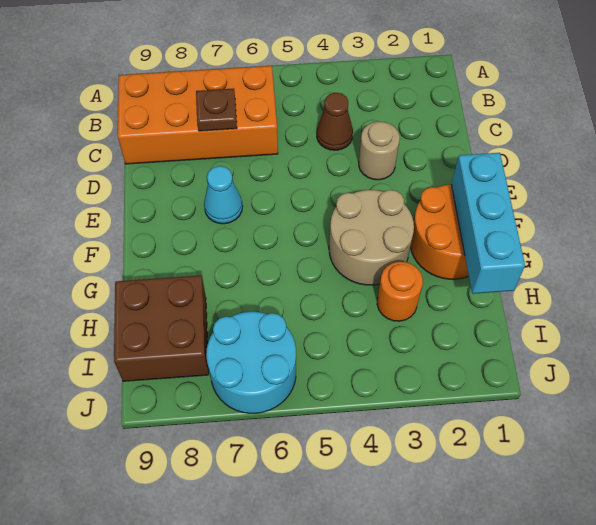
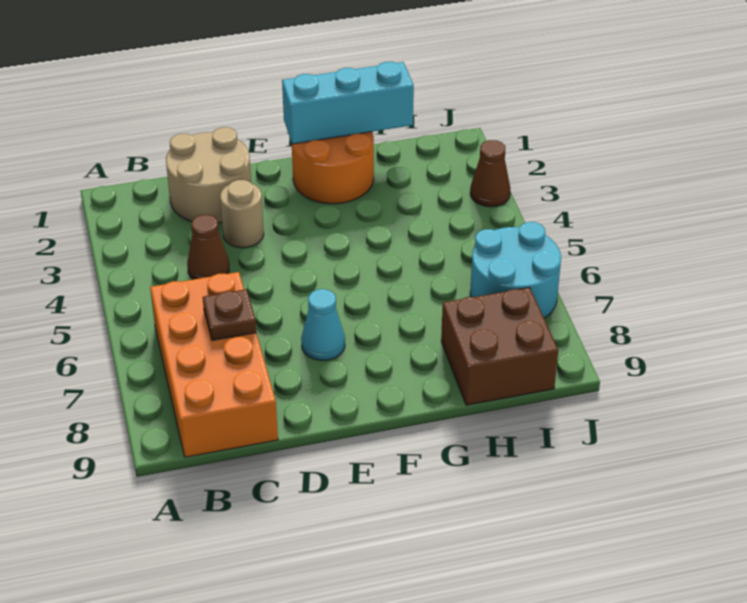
tan 2x2 round brick [329,190,414,285] -> tan 2x2 round brick moved to [166,127,251,223]
orange 1x1 round brick [377,262,423,321] -> none
none -> brown 1x1 cone [470,140,510,207]

